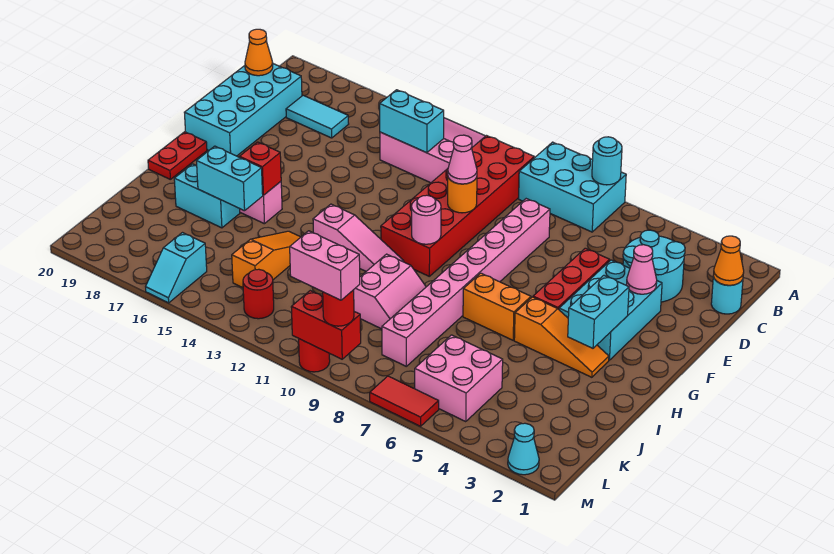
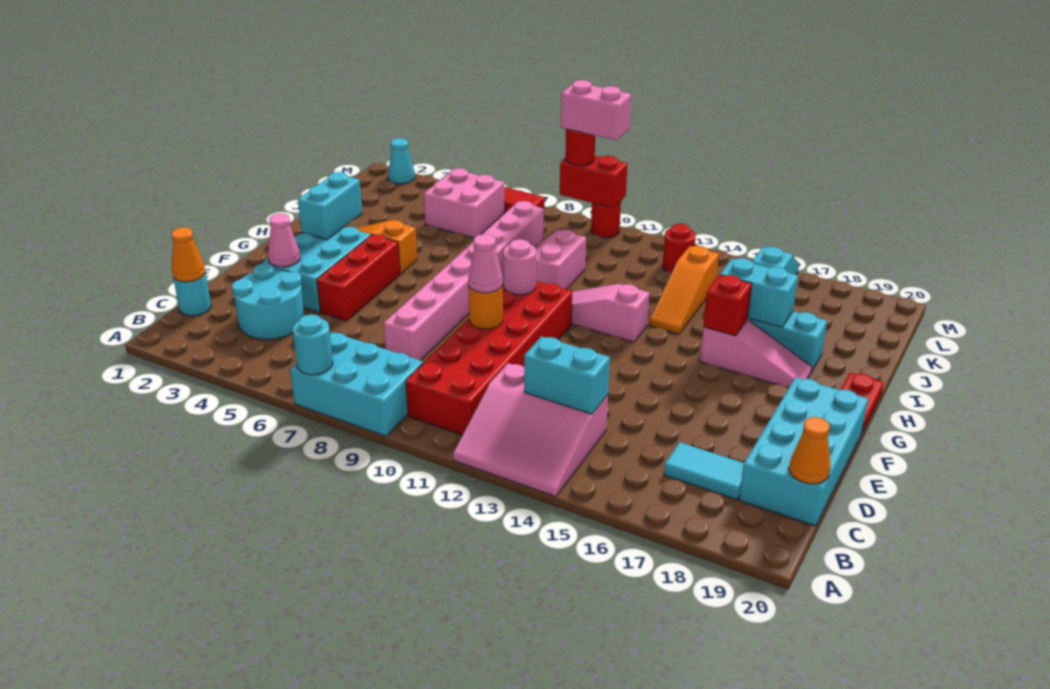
orange 1x2 brick [463,273,531,340] -> none

